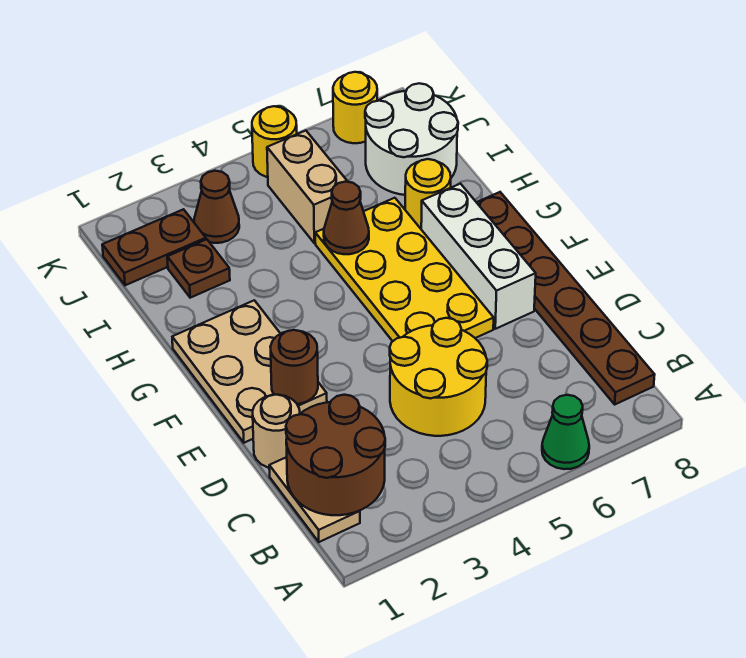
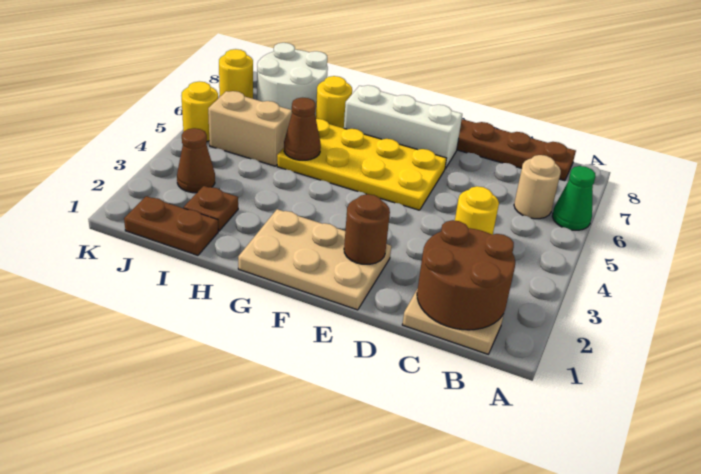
yellow 2x2 round brick [390,318,487,436] -> yellow 1x1 round brick [455,186,499,235]
tan 1x1 round brick [253,395,300,468] -> tan 1x1 round brick moved to [514,155,561,219]
brown 1x2 plate [102,209,206,285] -> brown 1x2 plate turned to [124,196,218,255]

